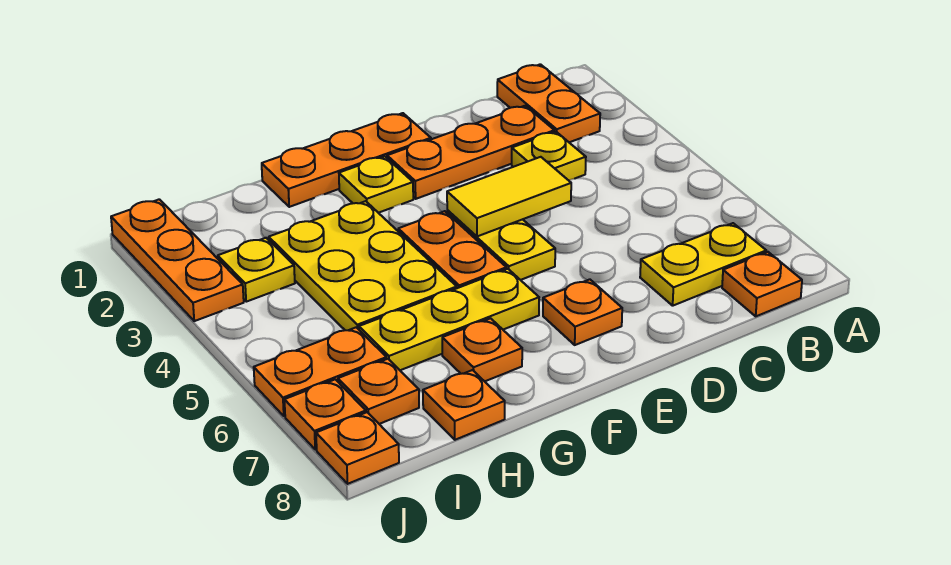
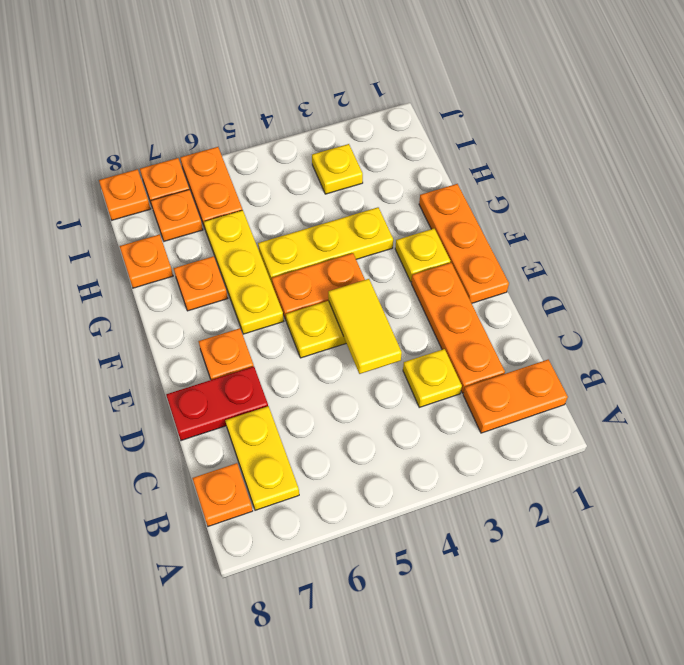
none -> red 1x2 plate [166,367,268,441]
yellow 2x3 plate [269,201,457,330] -> yellow 1x3 plate [258,207,393,283]
orange 1x3 plate [111,199,244,321] -> none

